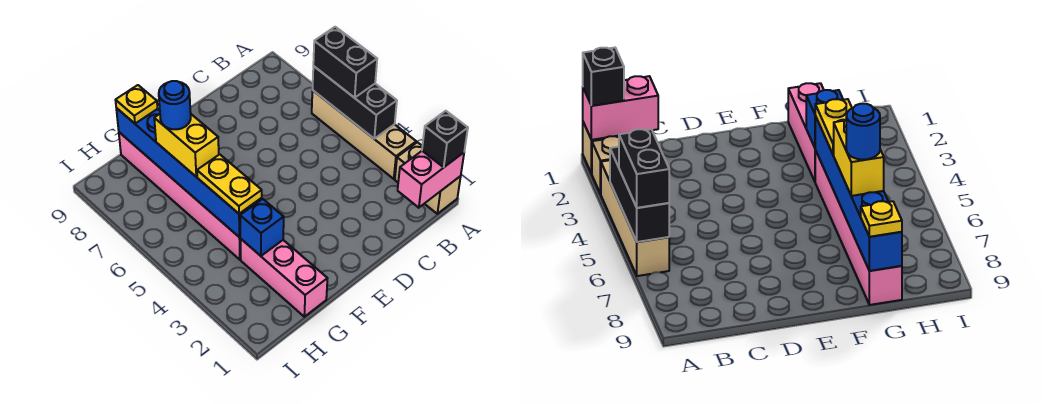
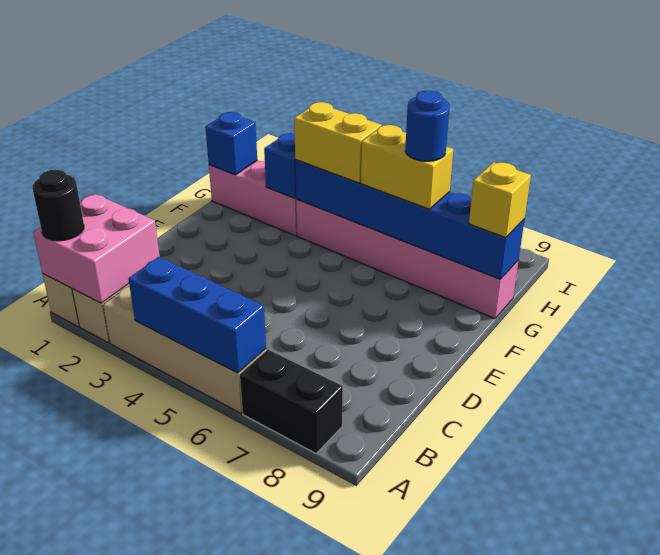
pink 1x2 brick [398,151,464,208] -> pink 2x2 brick [33,194,160,303]
black 1x1 brick [422,111,468,167] -> black 1x1 round brick [32,170,84,241]
black 1x3 brick [312,66,397,139] -> blue 1x3 brick [129,257,266,373]
black 1x2 brick [313,27,377,98] -> black 1x2 brick moved to [240,350,343,453]
none -> blue 1x1 brick [205,112,257,175]
yellow 1x2 plate [197,154,262,214] -> yellow 1x2 brick [294,102,382,183]
yellow 1x1 plate [116,85,158,124] -> yellow 1x1 brick [469,162,531,238]

